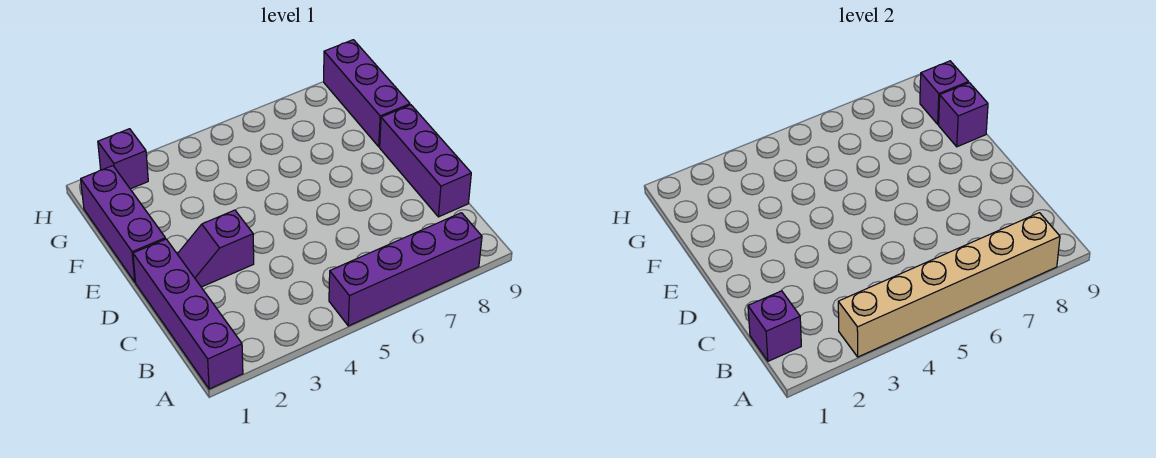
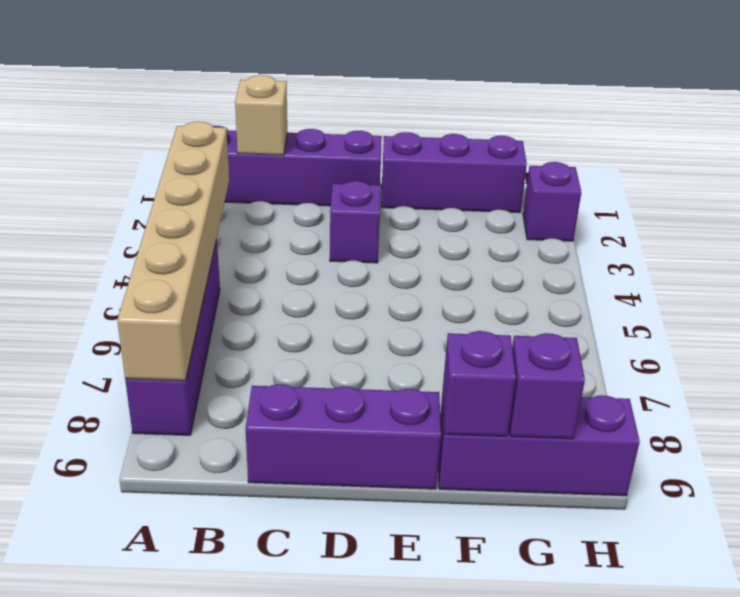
purple 1x1 brick [748,291,801,361] -> tan 1x1 brick [235,75,287,155]

